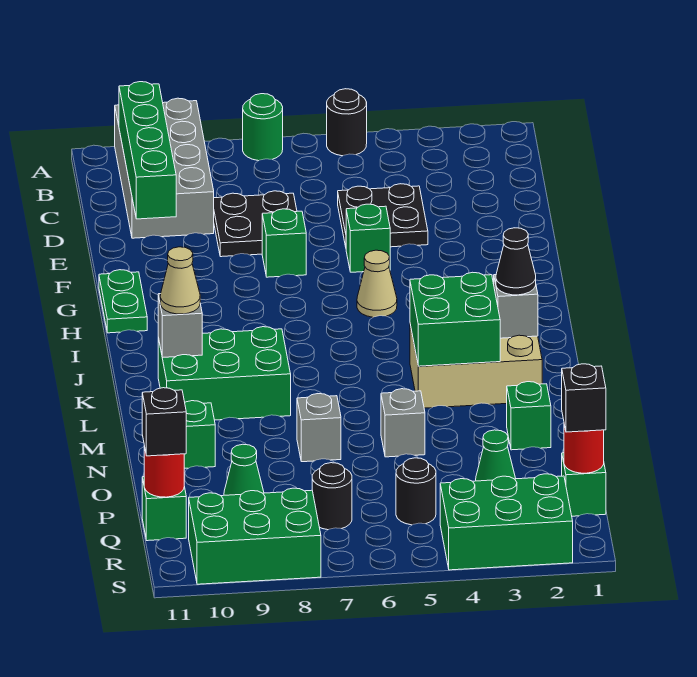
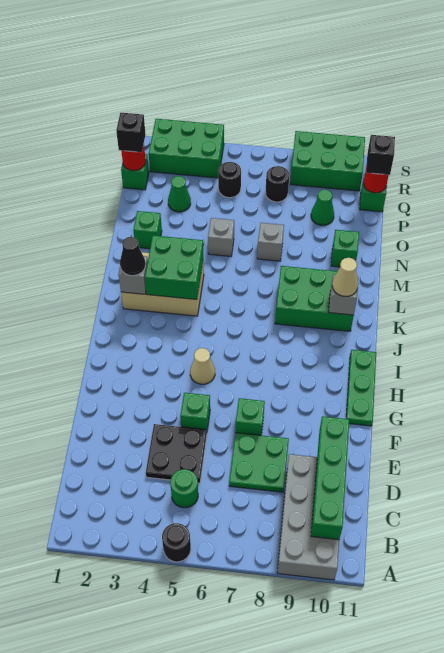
green 1x1 round brick [243,94,283,161] -> green 1x1 round brick moved to [170,469,198,508]
black 2x2 plate [214,191,297,257] -> green 2x2 plate [229,433,289,492]
green 1x2 plate [99,270,147,333] -> green 1x3 plate [346,350,376,426]

